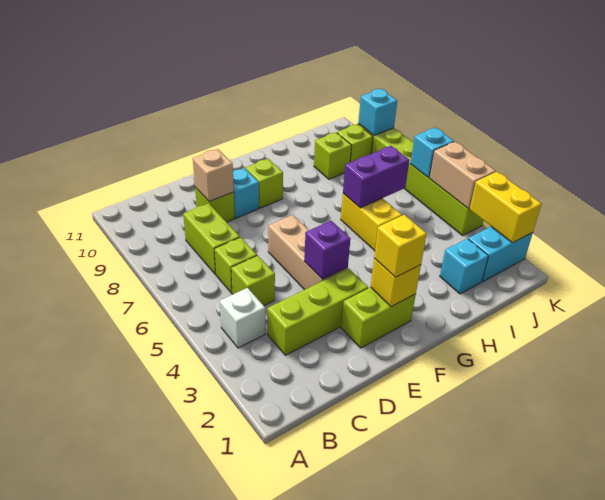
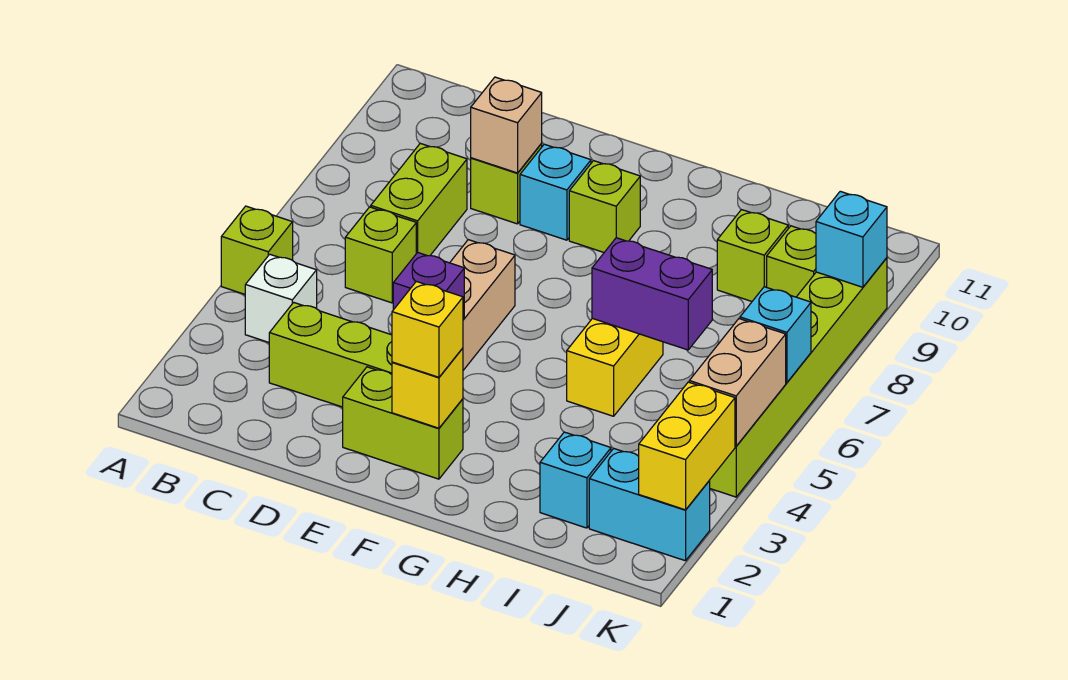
lime 1x1 brick [231,256,275,306] -> lime 1x1 brick moved to [221,206,293,294]

